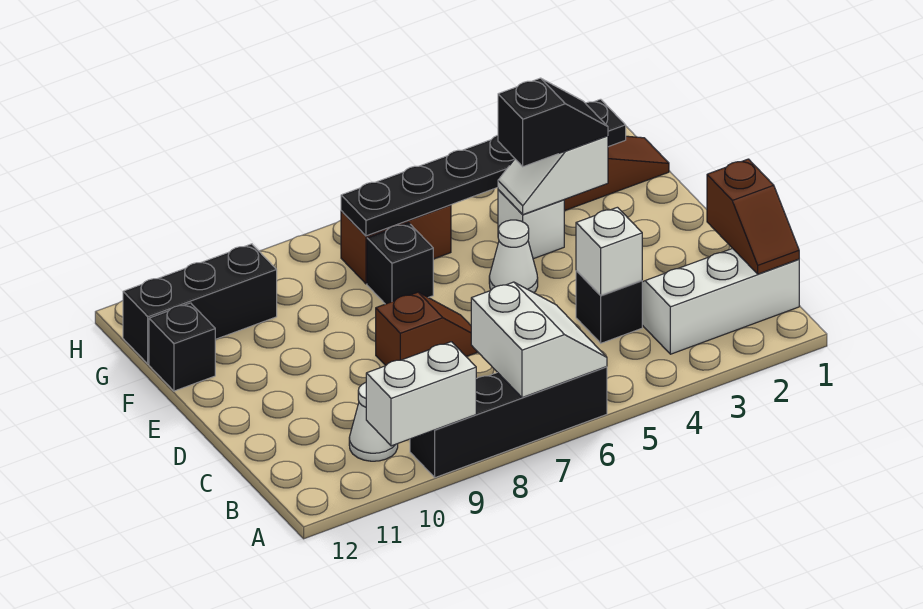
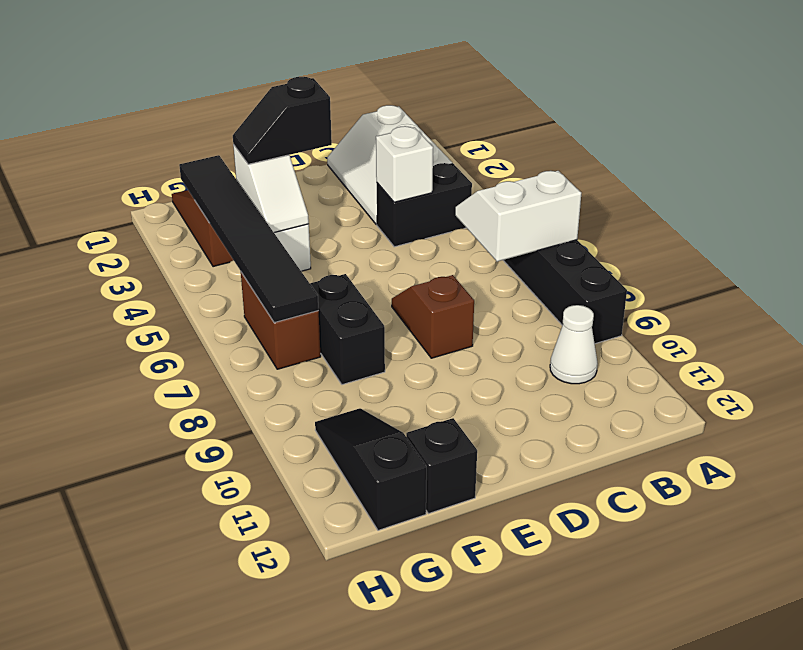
white 1x2 brick [366,342,476,446] -> none
brown 1x2 slope [707,159,799,274] -> none
black 1x1 brick [576,270,642,343] -> black 1x2 brick [377,163,472,247]
white 1x1 cone [489,220,538,293] -> none
black 1x2 slope [498,78,608,167] -> black 1x2 slope turned to [233,77,332,164]
black 1x1 brick [367,223,433,304] -> black 1x2 brick [310,274,385,385]
black 1x6 plate [341,99,626,236] -> black 1x6 tile [179,155,319,323]
black 1x3 brick [123,244,277,364] -> black 1x3 slope [315,408,427,530]

